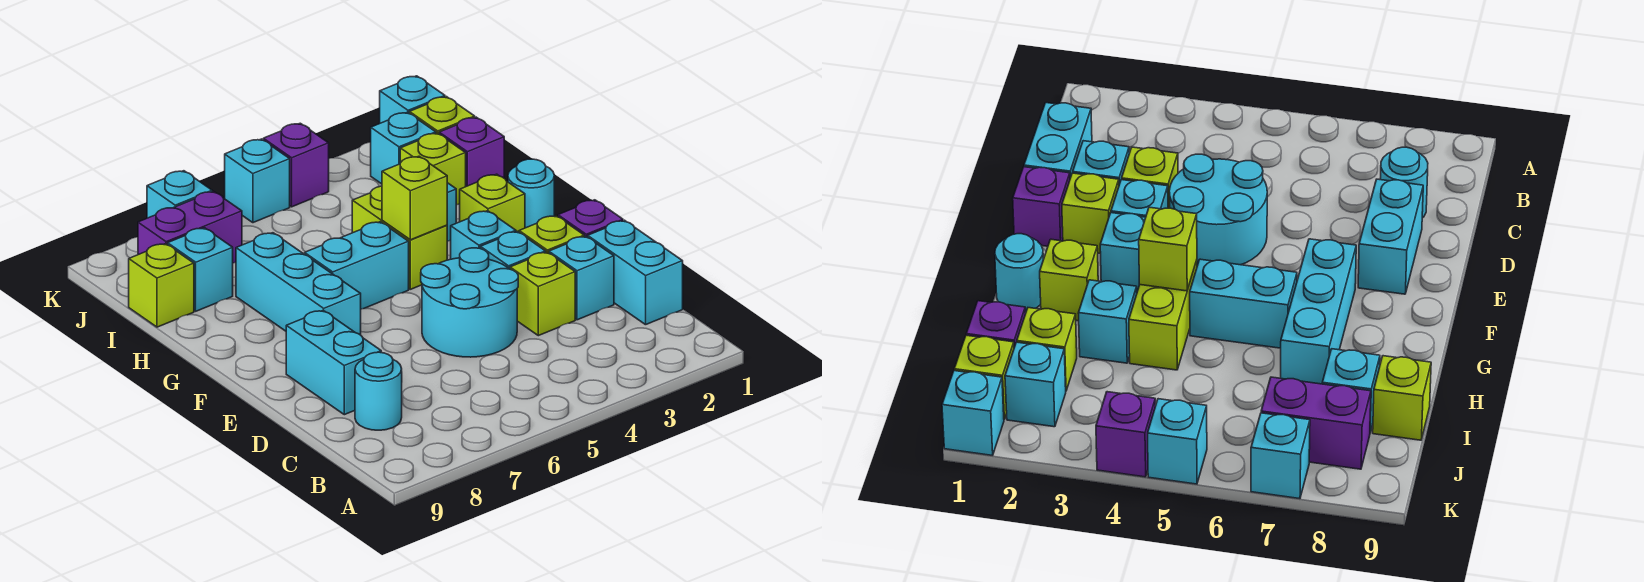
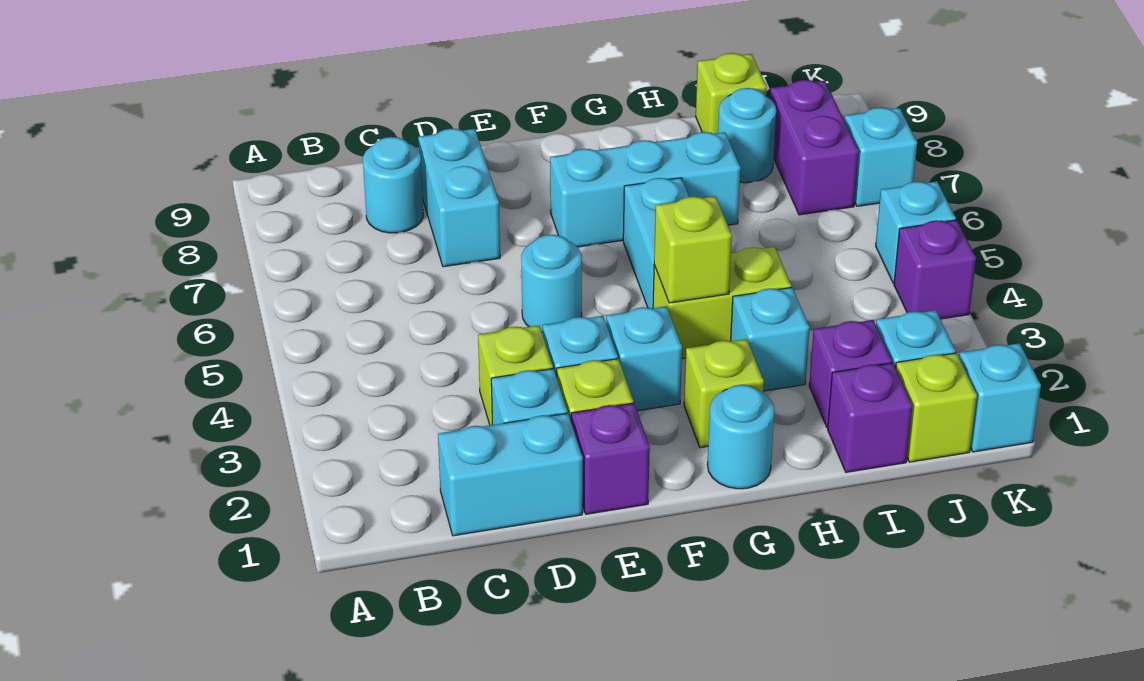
cyan 2x2 round brick [421,248,518,357] -> cyan 1x1 round brick [521,235,582,333]
cyan 1x2 brick [286,310,381,415] -> cyan 1x2 brick turned to [418,129,500,267]
lime 1x1 brick [400,133,466,205] -> purple 1x1 brick [809,320,892,427]
cyan 1x1 brick [168,228,233,311] -> cyan 1x1 round brick [718,88,776,183]

